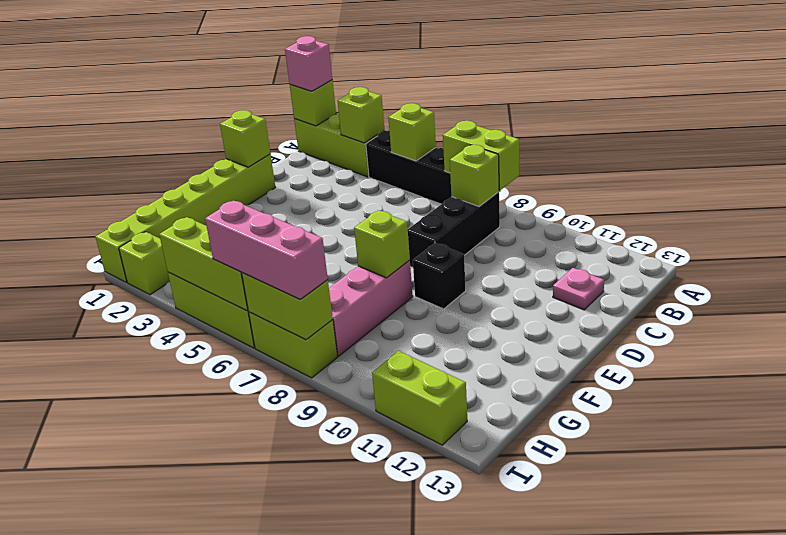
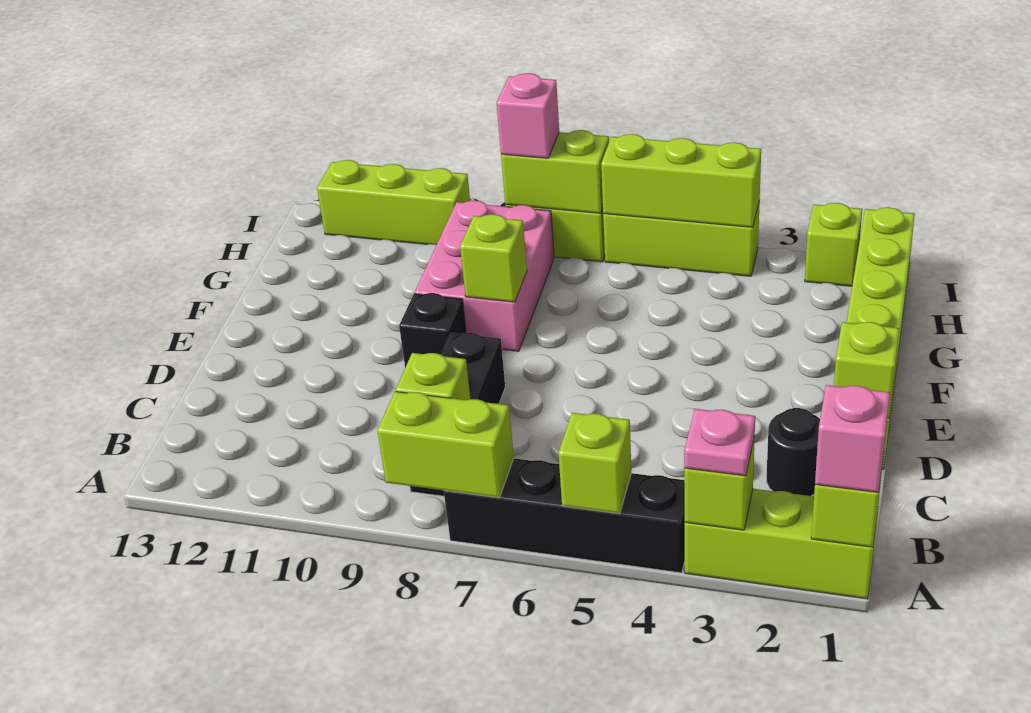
none -> black 1x1 round brick [766,408,820,496]
pink 1x1 plate [553,268,604,310] -> pink 1x1 plate moved to [684,409,755,476]
pink 1x3 brick [329,260,413,356] -> pink 2x3 brick [415,201,554,351]
pink 1x3 brick [205,201,328,300] -> pink 1x1 brick [497,73,559,158]
lime 1x2 brick [372,351,467,445] -> lime 1x3 brick [317,160,470,245]

